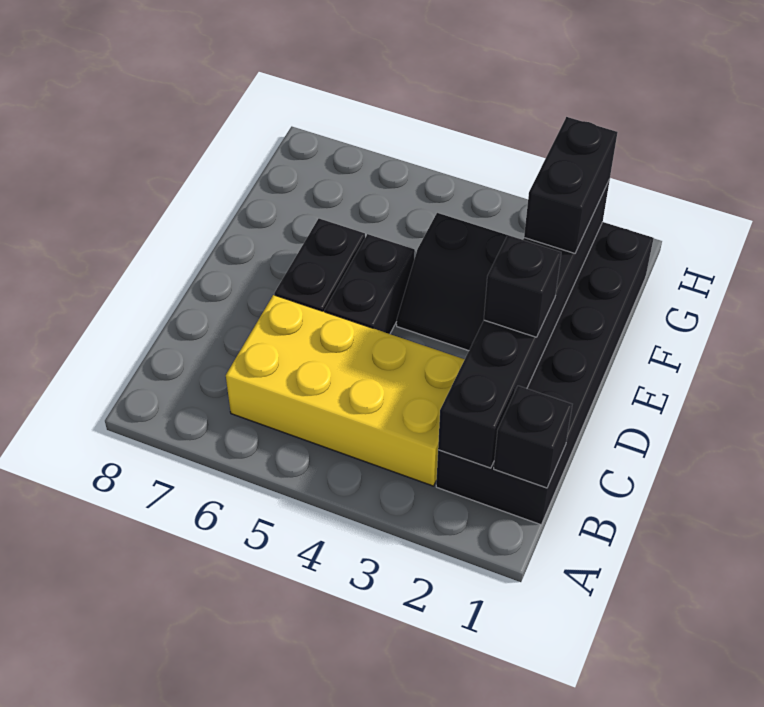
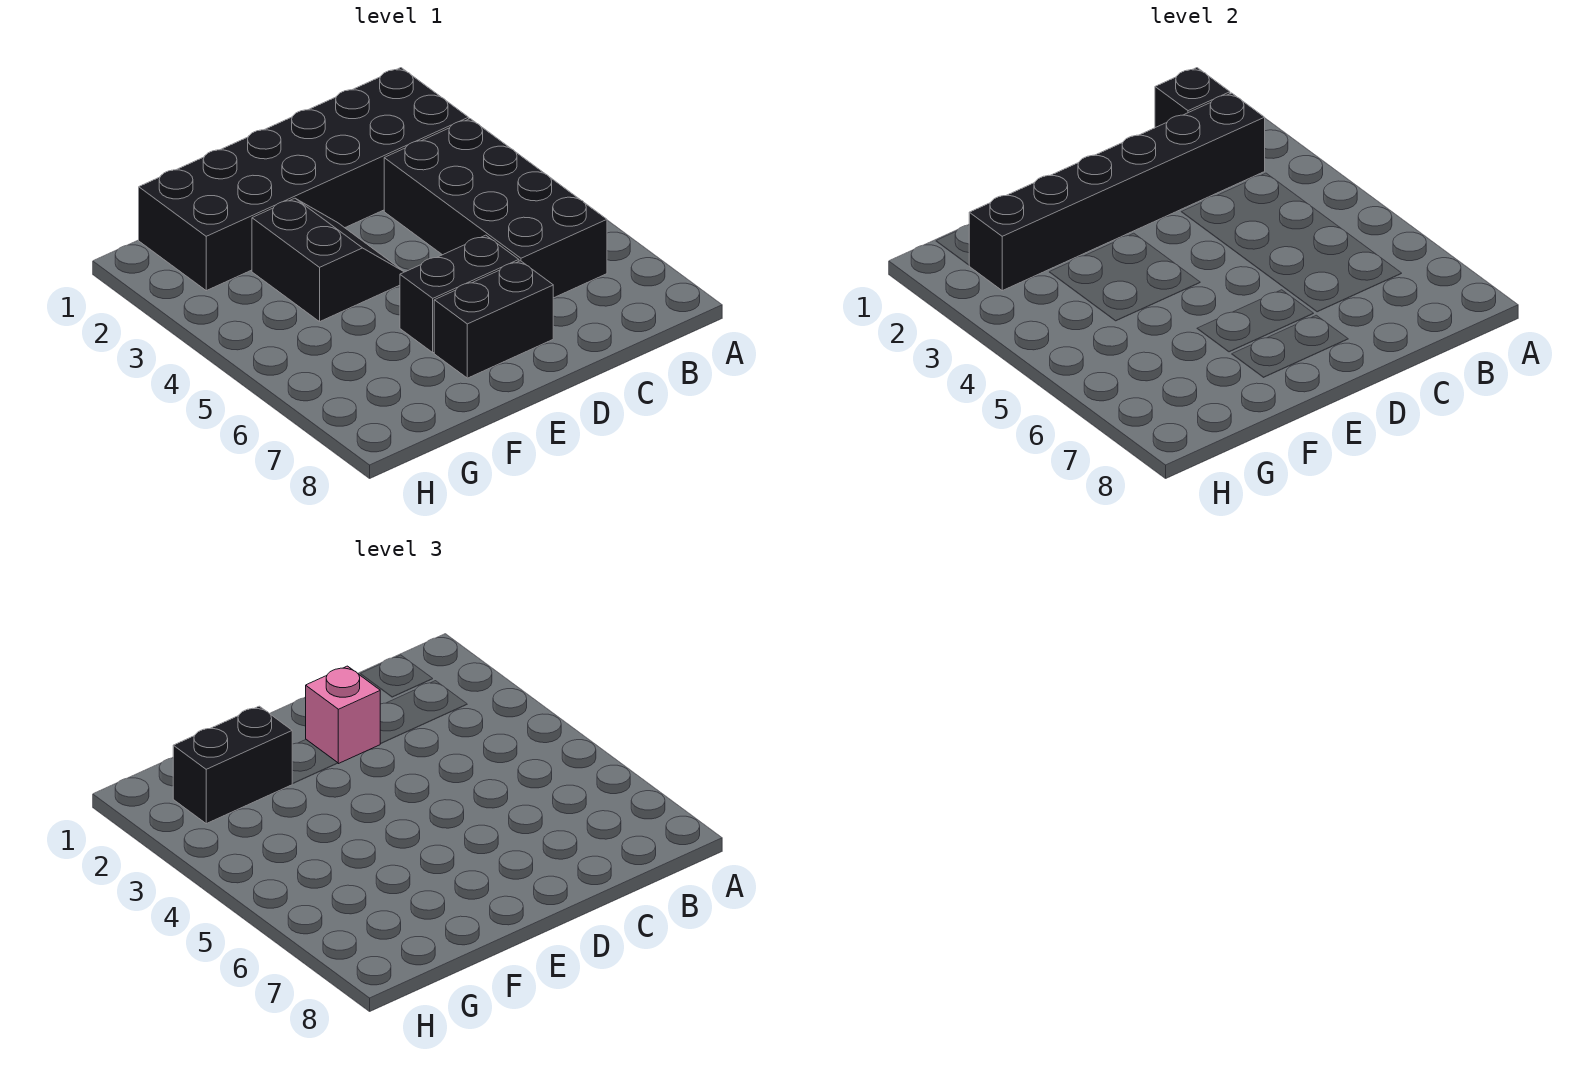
yellow 2x4 brick [226,295,465,486] -> black 2x4 brick [384,119,607,298]
black 1x1 brick [484,235,561,337] -> pink 1x1 brick [306,666,380,764]
black 1x2 brick [325,234,415,334] -> black 1x2 brick moved to [434,261,553,378]

